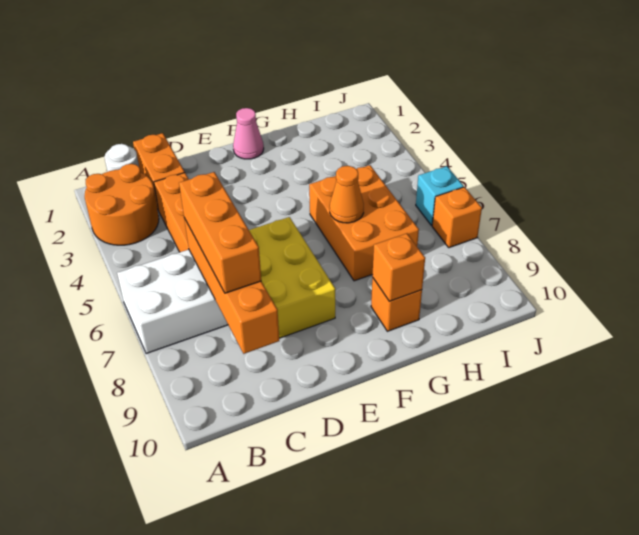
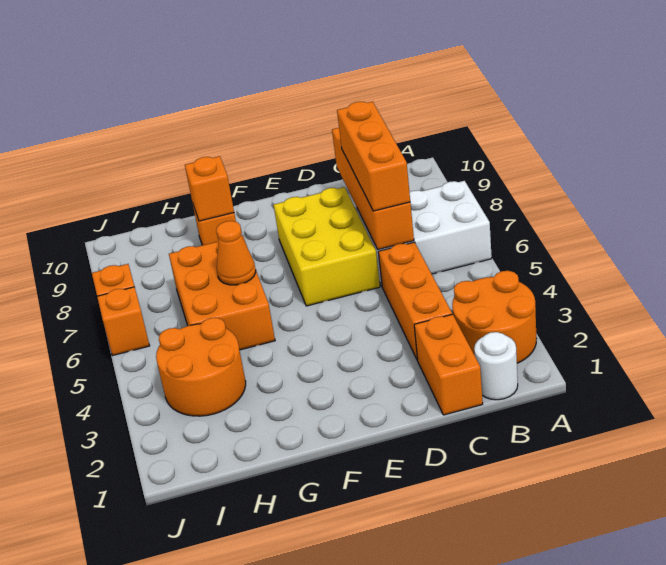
pink 1x1 cone [233,108,264,159] -> none
none -> orange 2x2 round brick [156,318,246,416]
cyan 1x1 brick [416,166,464,226] -> orange 1x1 brick [97,287,150,356]

